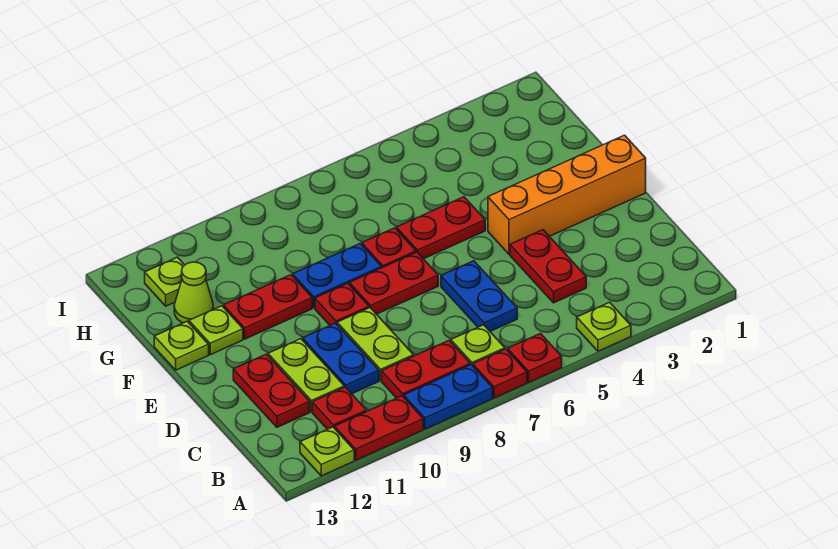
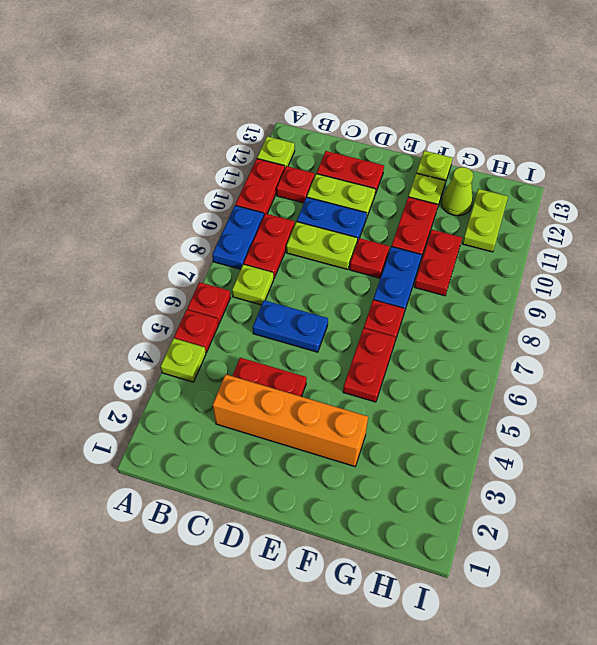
red 1x1 plate [473,349,527,398] -> red 1x1 plate moved to [174,310,219,353]
orange 1x4 brick [488,135,646,254] -> orange 1x4 brick turned to [213,374,368,466]
red 1x2 plate [350,252,438,314] -> red 1x2 plate moved to [414,230,462,296]
lime 1x1 plate [145,257,184,306] -> lime 1x2 plate [462,189,508,252]

